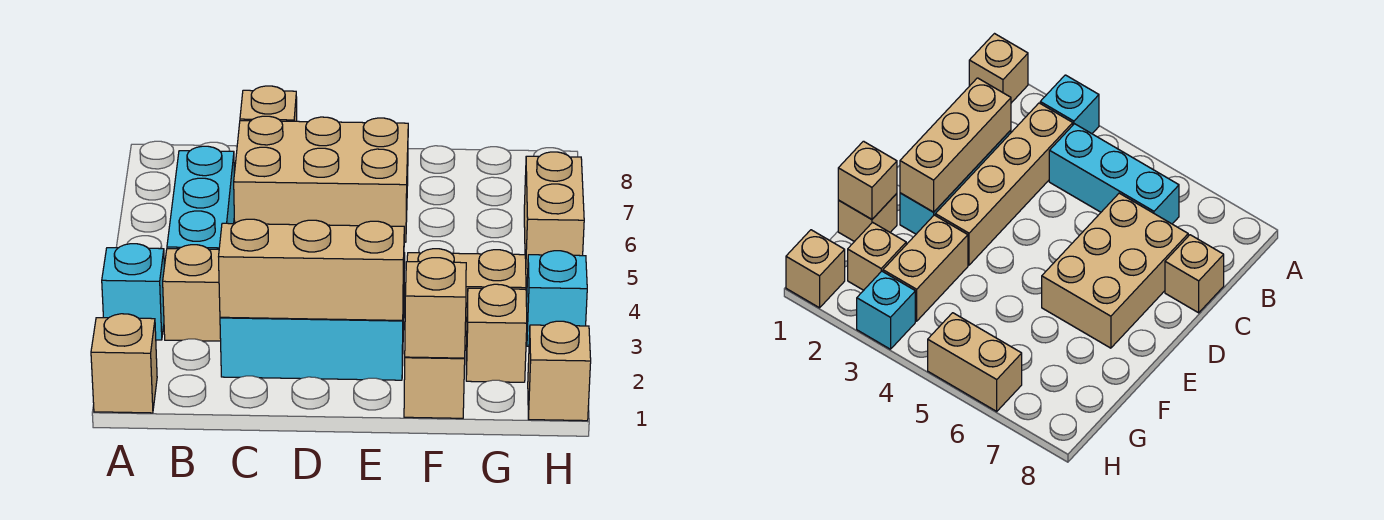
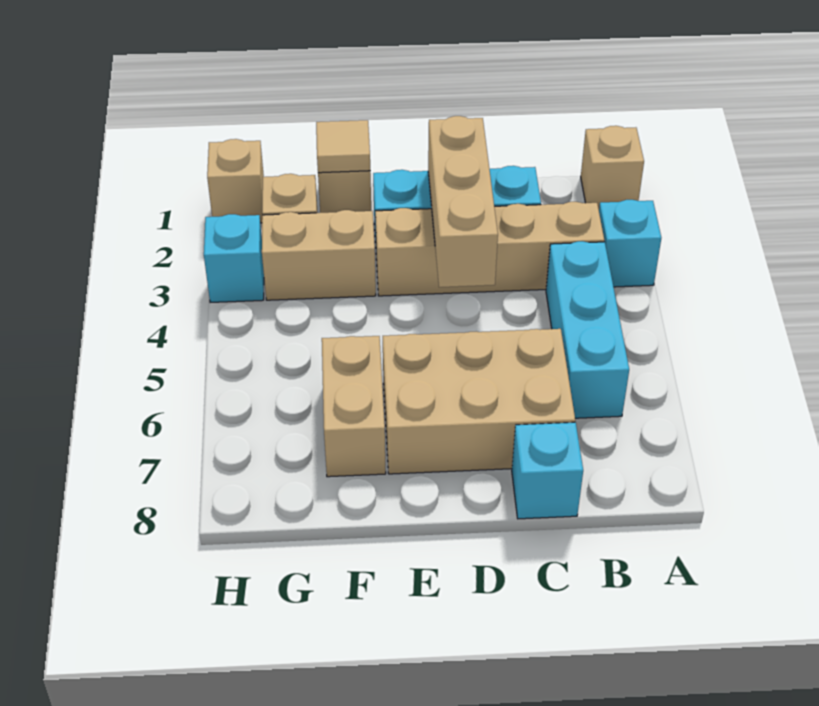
tan 1x3 brick [219,219,404,320] -> tan 1x3 brick turned to [428,116,498,287]
tan 1x1 brick [240,86,297,121] -> cyan 1x1 brick [512,422,583,519]
tan 1x1 brick [405,258,466,358] -> tan 1x1 tile [316,120,370,173]
tan 1x2 brick [524,152,584,277] -> tan 1x2 brick moved to [322,336,386,477]

